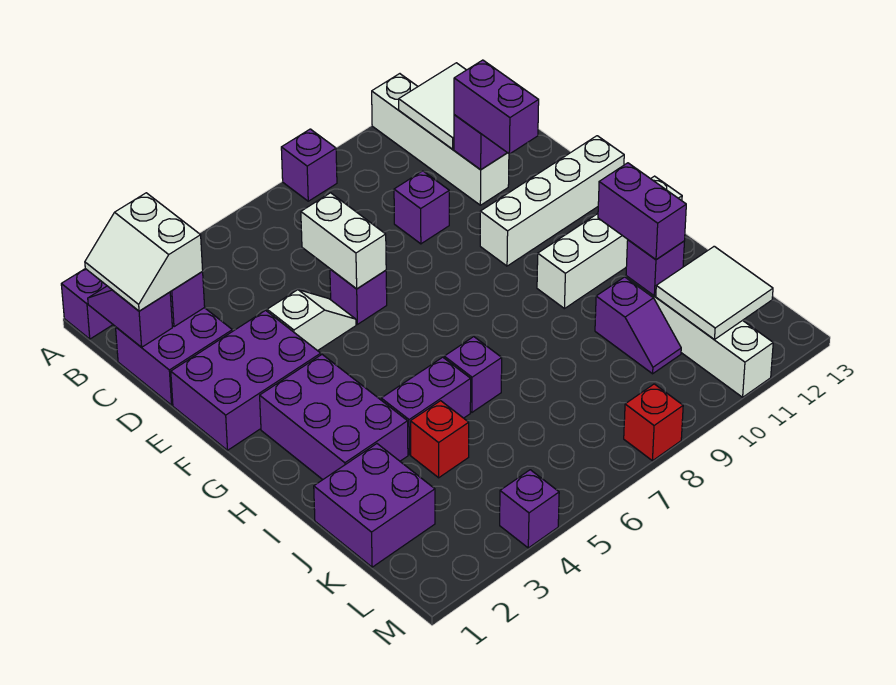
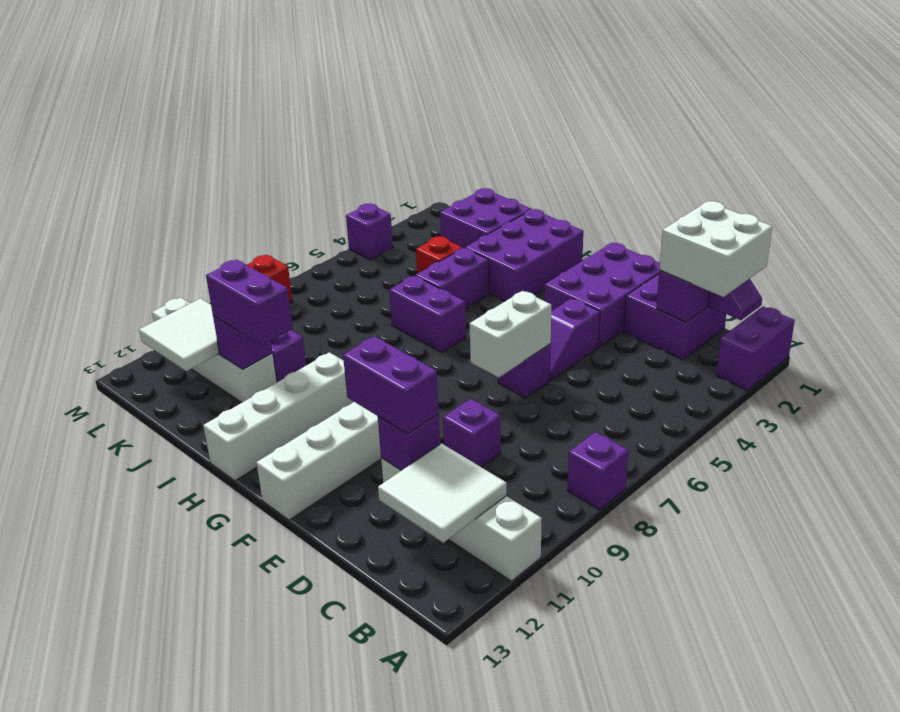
white 2x2 slope [85,193,203,311] -> white 2x2 brick [659,201,772,297]
white 1x2 brick [301,193,386,289] -> white 1x2 brick turned to [470,291,551,377]
white 1x2 slope [267,290,356,351] -> purple 1x2 slope [550,298,600,380]
purple 2x3 brick [260,355,408,480] -> purple 2x3 brick turned to [465,209,583,301]
purple 1x1 brick [444,337,502,412] -> purple 1x2 brick [389,276,466,352]

